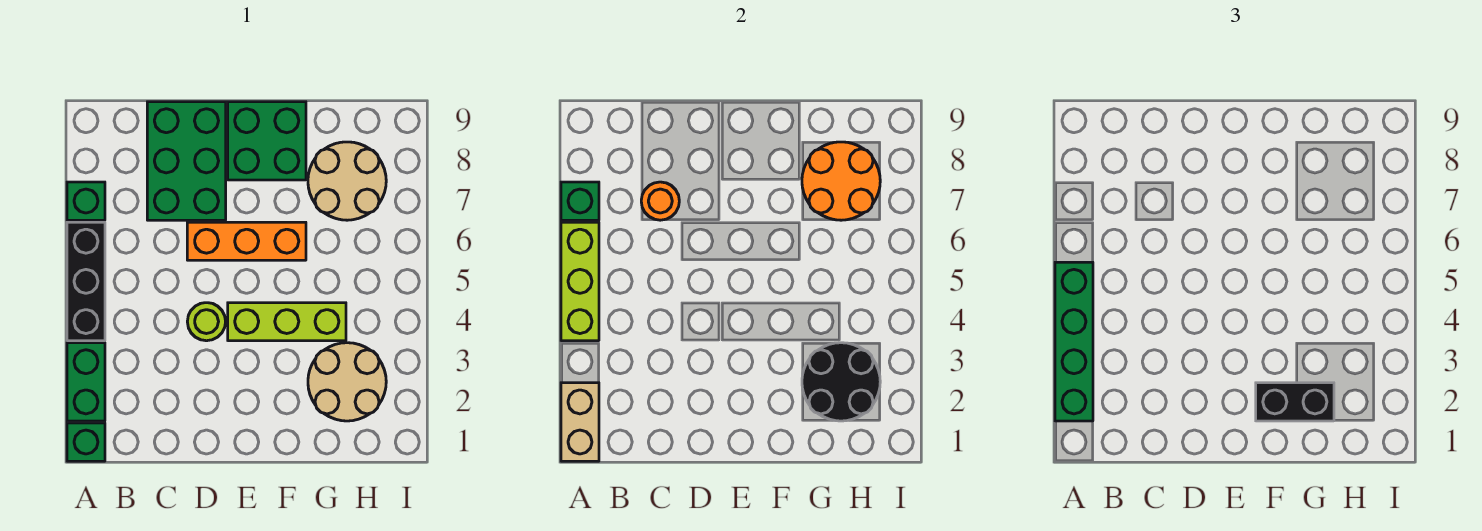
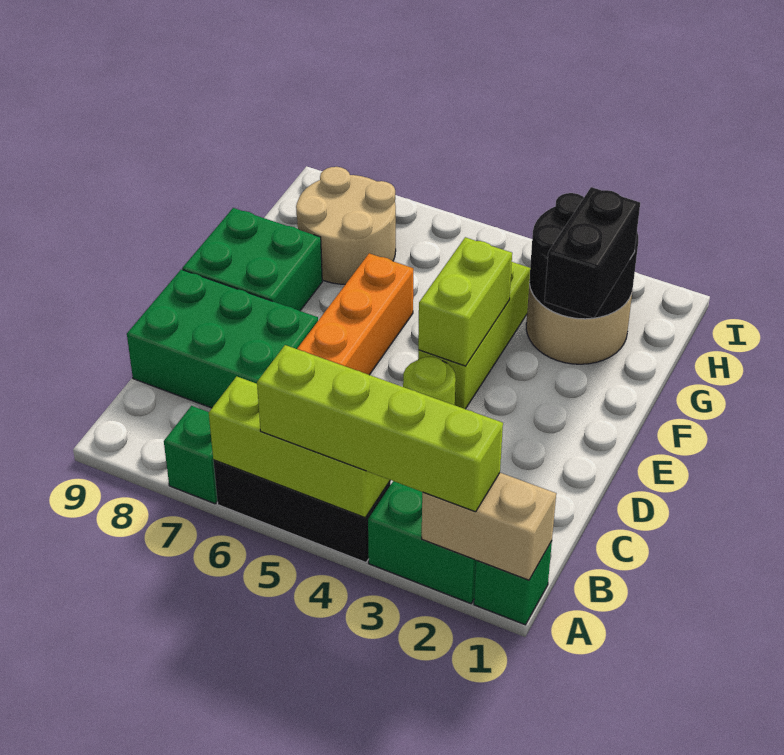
green 1x4 brick [1055,262,1093,421] -> lime 1x4 brick [257,345,503,512]
green 1x1 brick [561,182,599,220] -> none
orange 1x1 round brick [641,182,679,220] -> none
none -> lime 1x2 brick [418,237,512,366]
orange 2x2 round brick [802,142,880,220] -> none

